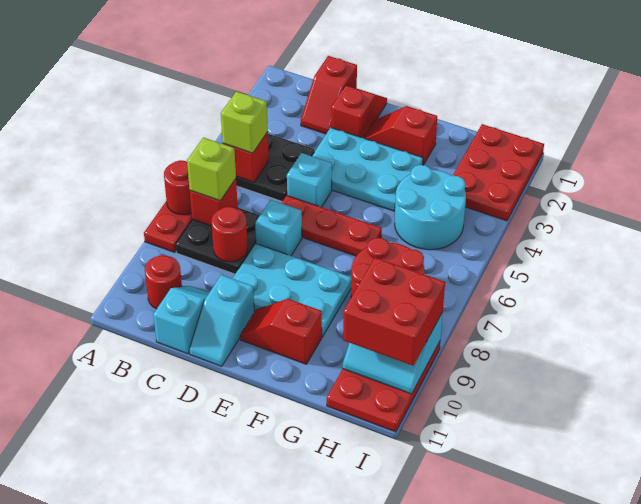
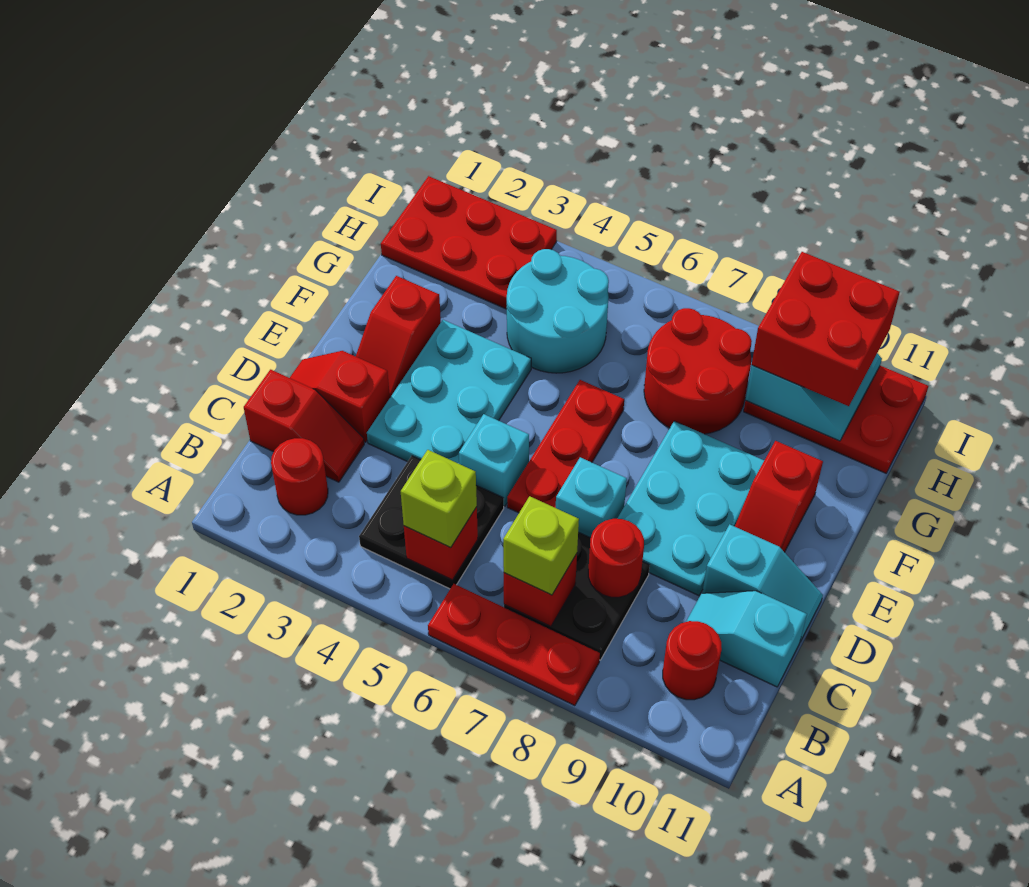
red 1x1 round brick [164,160,192,215] -> red 1x1 round brick moved to [271,438,328,515]

